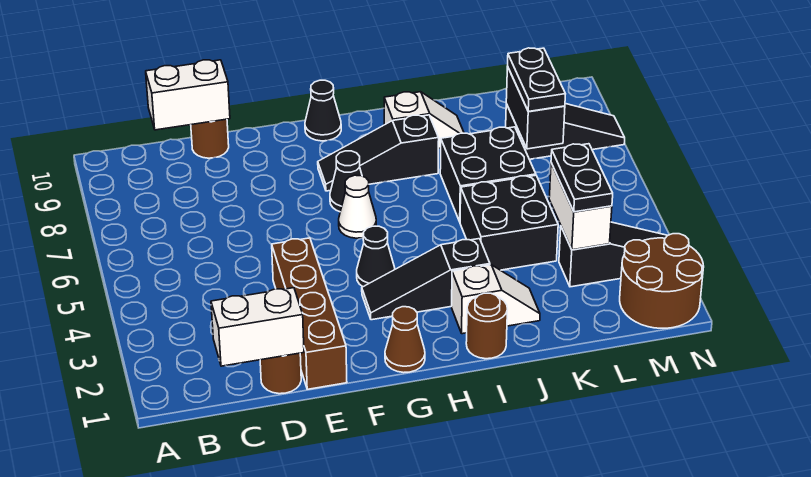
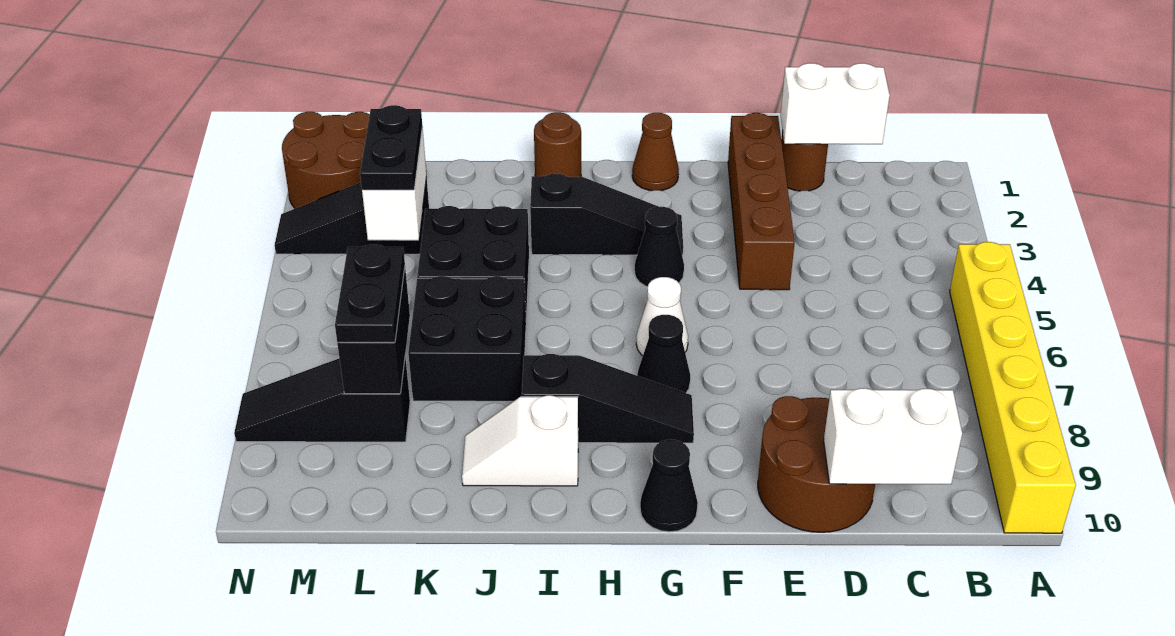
none -> yellow 1x6 brick [950,242,1076,533]
brown 1x1 round brick [191,119,229,158] -> brown 2x2 round brick [758,396,875,532]
white 1x2 slope [452,265,540,334] -> none

